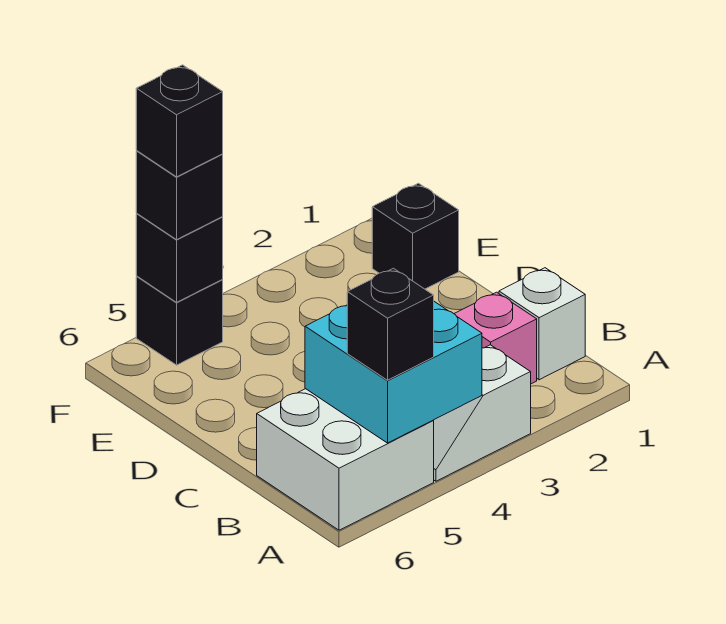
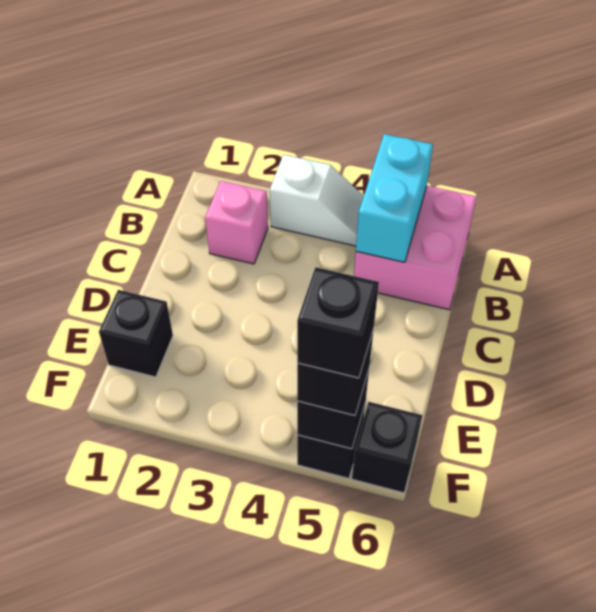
cyan 2x2 brick [305,302,482,443] -> cyan 1x2 brick [356,134,433,262]
white 2x2 brick [257,389,434,530] -> pink 2x2 brick [354,186,477,310]
black 1x1 brick [347,268,434,380] -> black 1x1 brick moved to [352,402,422,493]
white 1x1 brick [499,268,585,380] -> none

